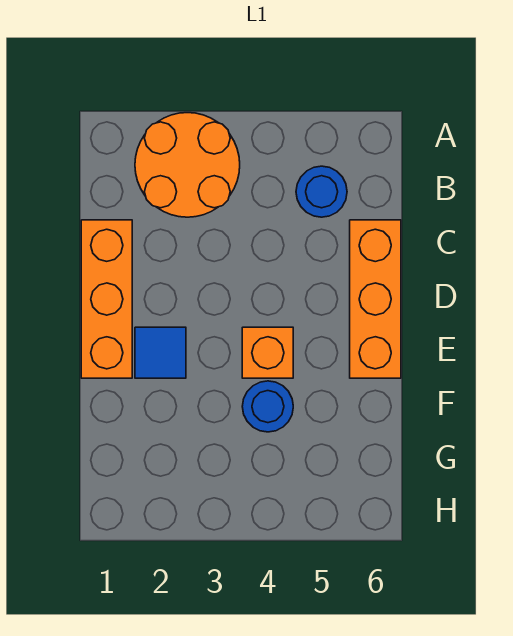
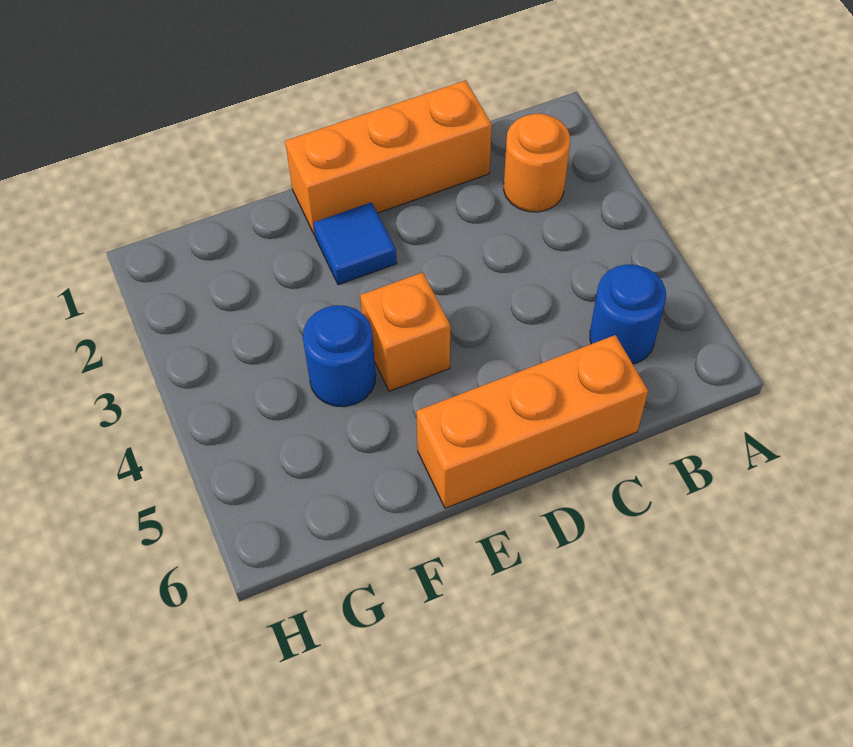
orange 2x2 round brick [135,113,240,217] -> orange 1x1 round brick [504,113,570,212]

